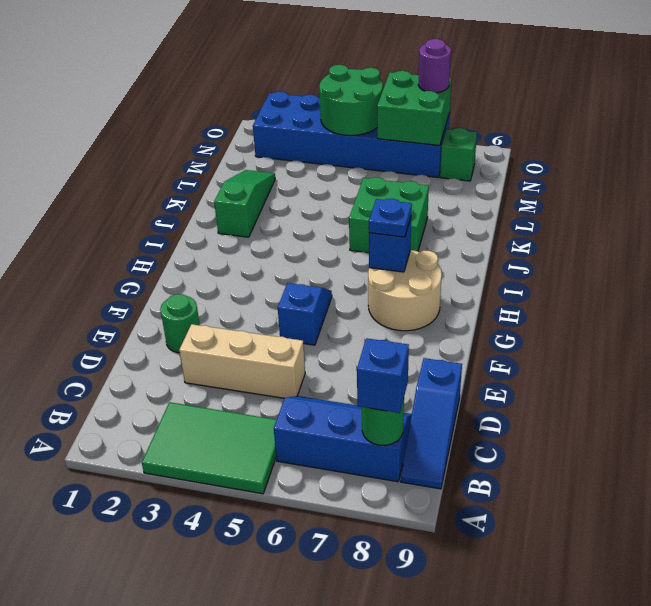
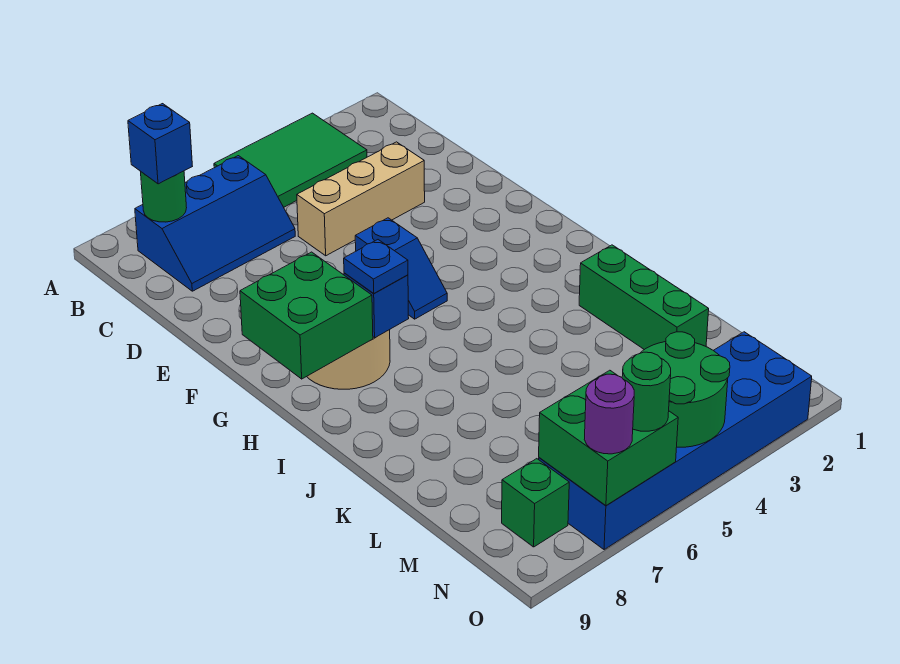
blue 1x3 slope [401,358,462,489] -> none
green 1x1 round brick [160,294,200,353] -> green 1x1 round brick moved to [622,352,671,431]
green 1x3 slope [214,170,275,237] -> green 1x3 brick [579,245,709,350]
green 2x2 brick [349,177,429,253] -> green 2x2 brick moved to [240,252,373,379]

